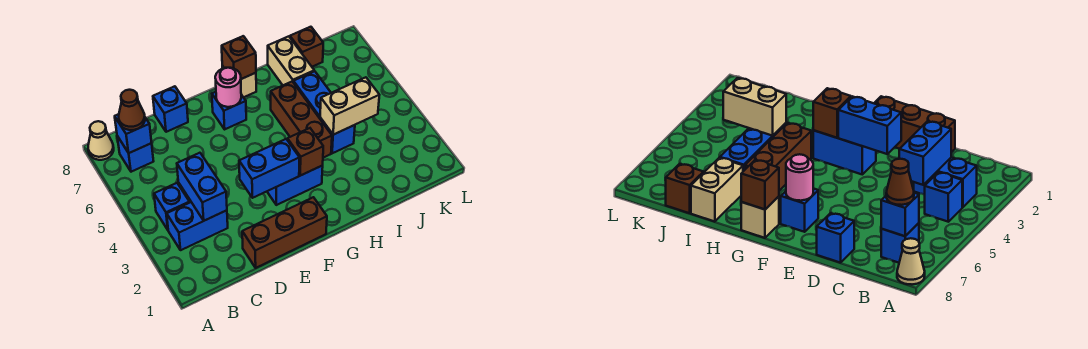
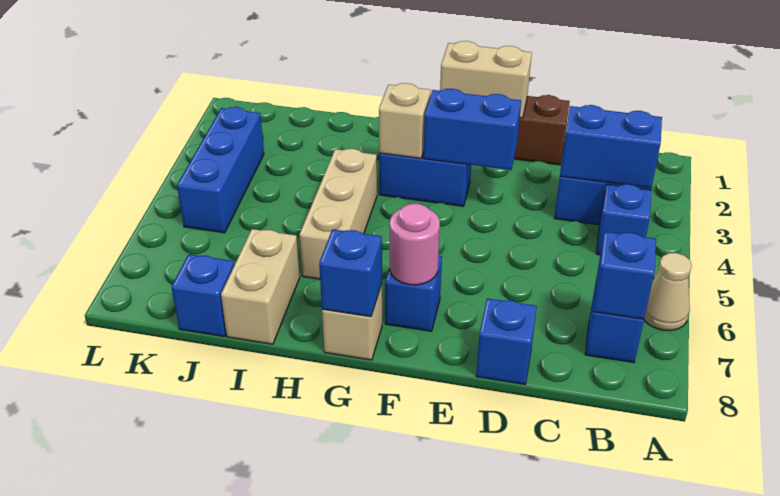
tan 1x1 cone [88,121,114,160] -> tan 1x1 cone moved to [644,253,692,331]
brown 1x1 cone [119,90,145,130] -> none
blue 1x2 brick [177,153,227,221] -> blue 1x2 brick turned to [560,105,662,188]
brown 1x1 brick [287,128,323,176] -> tan 1x1 brick [379,83,431,158]
brown 1x1 brick [222,36,256,79] -> blue 1x1 brick [319,229,382,317]
brown 1x3 brick [271,81,332,158] -> tan 1x3 brick [299,149,377,279]
blue 1x3 brick [293,71,355,153] -> blue 1x3 brick moved to [177,107,264,233]
tan 1x2 brick [320,77,379,135] -> tan 1x2 brick moved to [440,41,532,118]
brown 1x1 brick [290,27,323,67] -> blue 1x1 brick [172,254,235,337]

